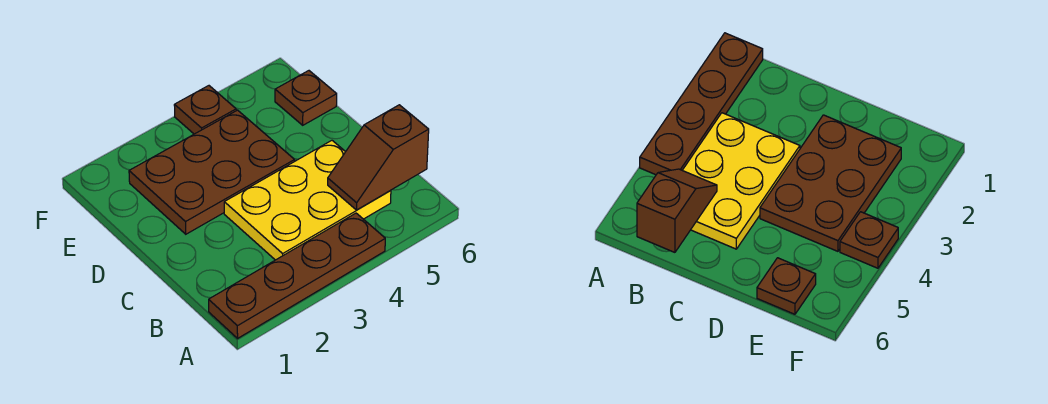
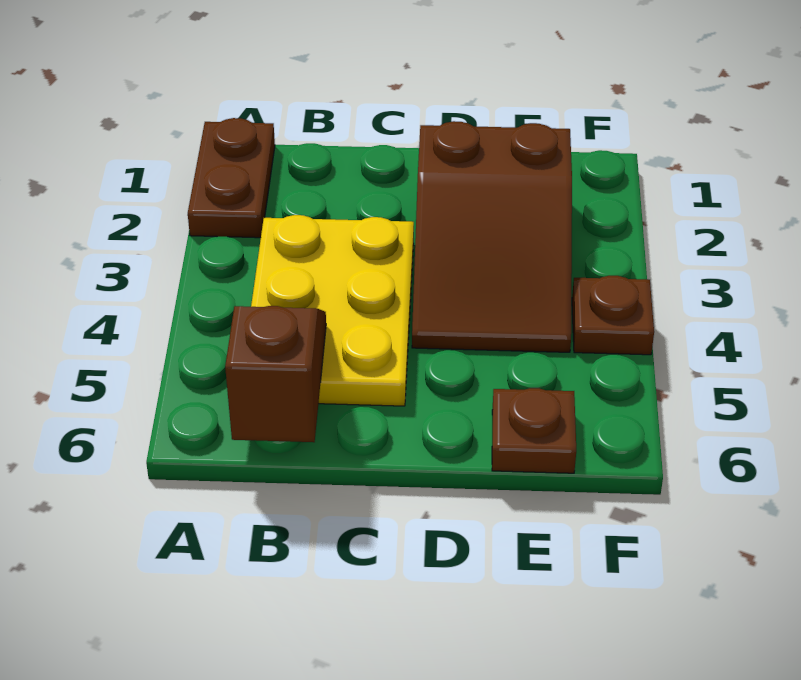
brown 1x4 plate [209,213,385,338] -> brown 1x2 plate [188,118,275,238]
brown 2x3 plate [129,110,295,234] -> brown 2x3 slope [412,121,572,352]

